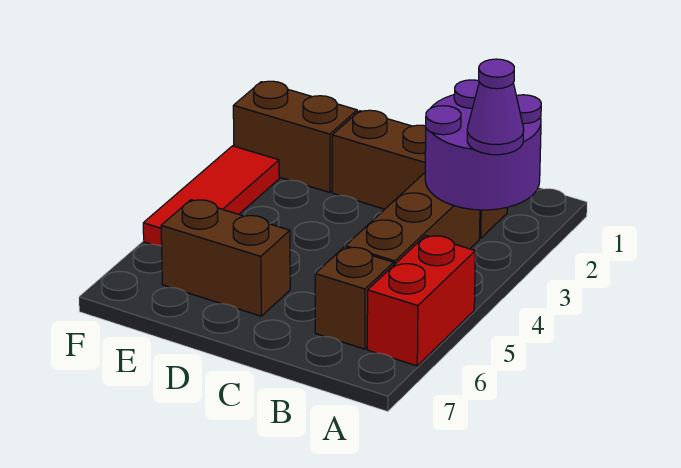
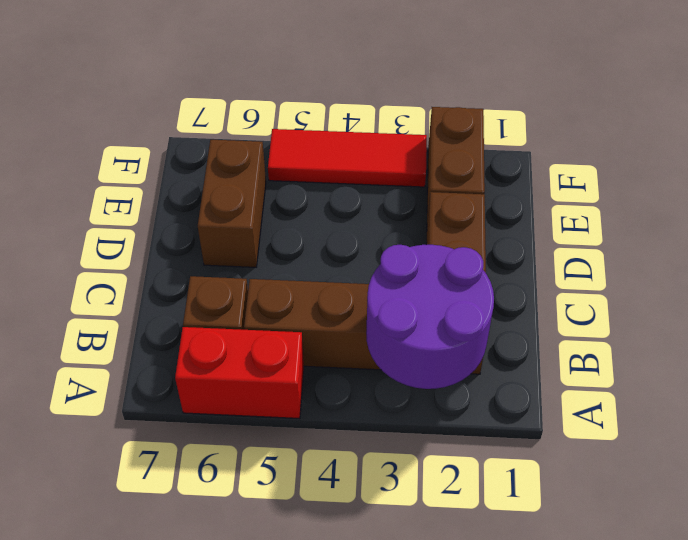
purple 1x1 cone [467,59,524,155] -> none

